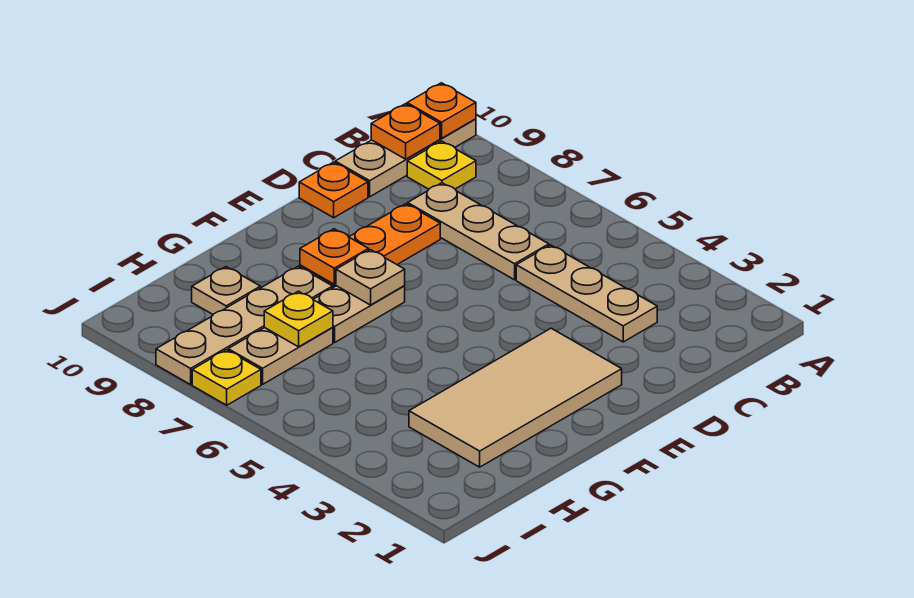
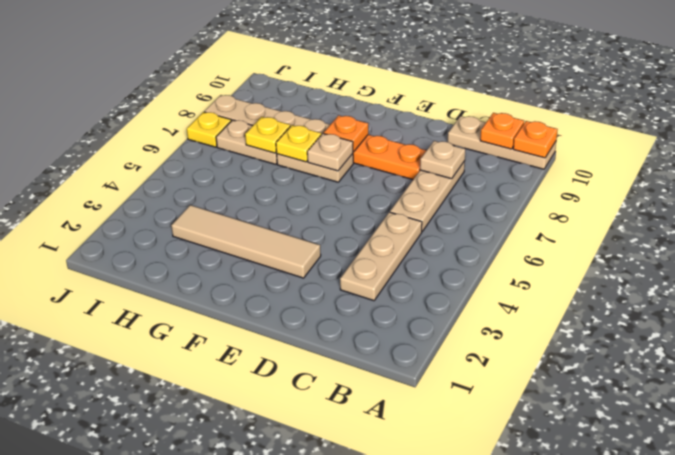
yellow 1x1 plate [407,141,476,189] -> yellow 1x1 plate moved to [276,125,321,162]
orange 1x1 plate [299,162,368,218] -> none
tan 2x4 tile [409,328,622,467] -> tan 1x4 tile [171,205,321,278]
tan 1x1 plate [192,267,260,314] -> tan 1x1 plate moved to [420,141,465,179]

